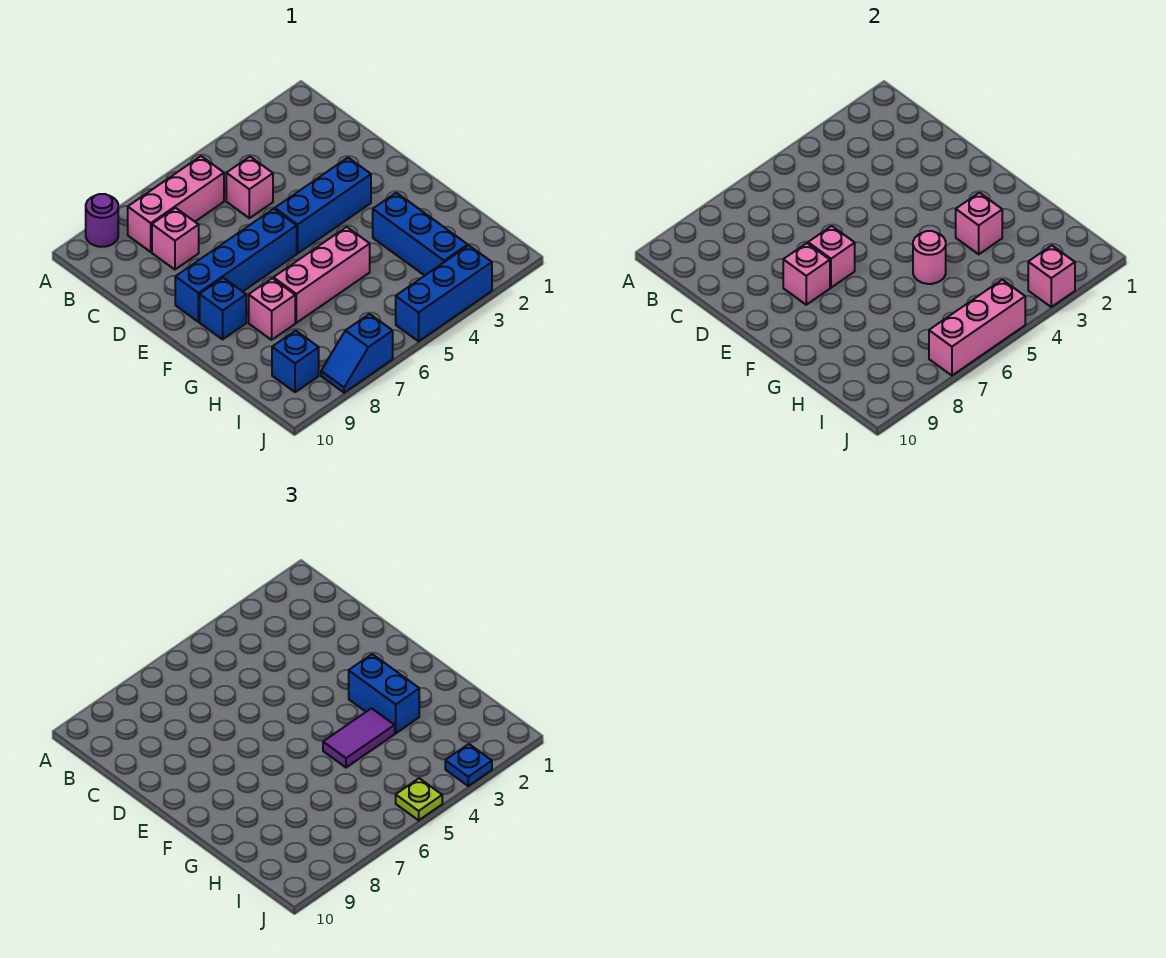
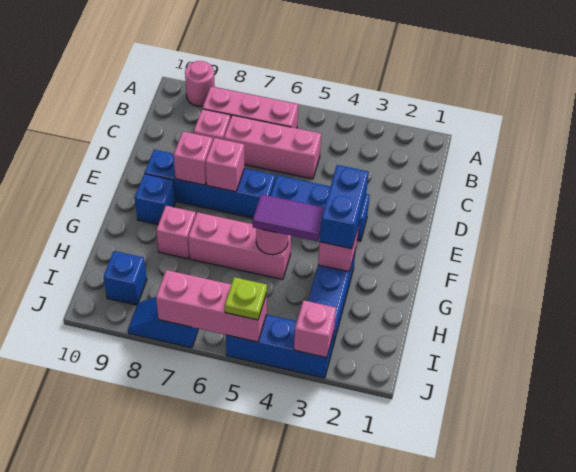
purple 1x1 round brick [86,194,118,247] -> pink 1x1 round brick [185,61,215,106]
pink 1x1 brick [226,157,273,218] -> pink 1x3 brick [224,115,321,179]
blue 1x1 plate [445,744,492,786] -> none

